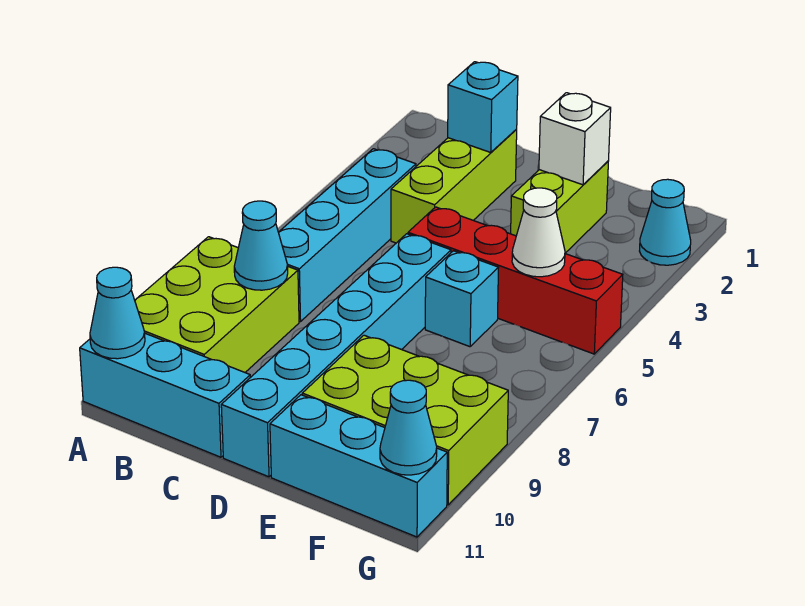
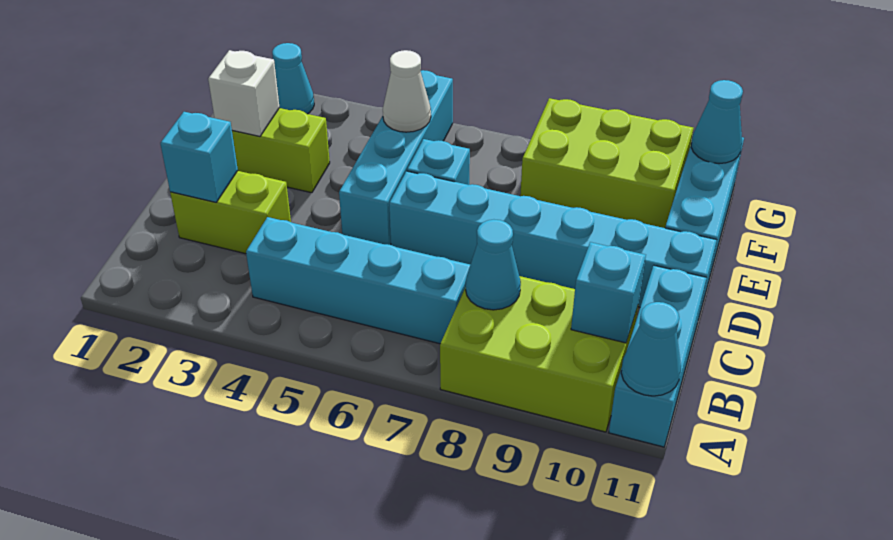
none -> cyan 1x1 brick [571,242,646,343]
lime 1x3 brick [391,130,517,243] -> lime 1x2 brick [170,171,291,254]
red 1x4 brick [408,207,623,354] -> cyan 1x4 brick [339,70,453,245]
lime 2x3 brick [302,335,508,505] -> lime 2x3 brick turned to [520,98,693,228]

